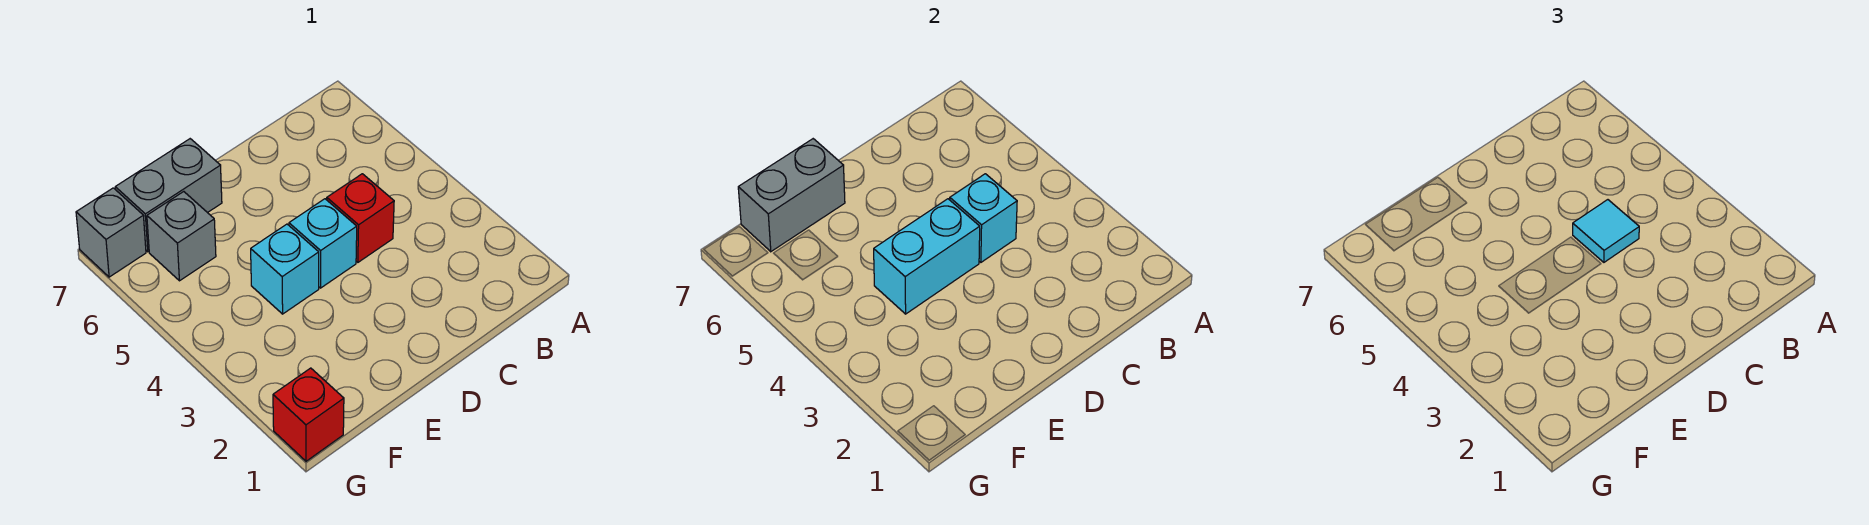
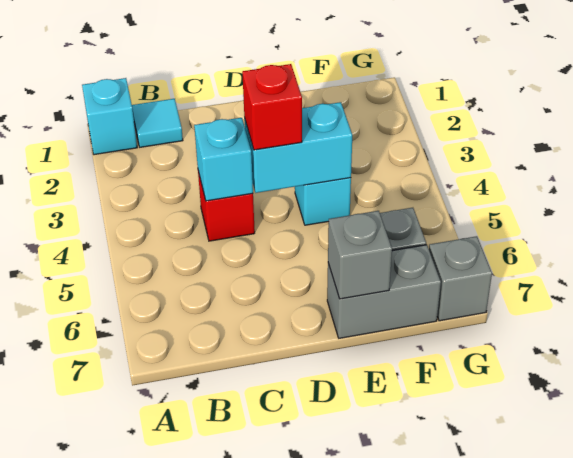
cyan 1x1 tile [1573,200,1639,262] -> cyan 1x1 tile moved to [132,99,183,147]
cyan 1x1 brick [289,199,357,288] -> cyan 1x1 brick moved to [82,78,137,155]
grey 1x2 brick [738,139,845,252] -> grey 1x1 brick [328,211,392,299]
red 1x1 brick [273,368,344,461] -> red 1x1 brick moved to [242,64,302,150]

